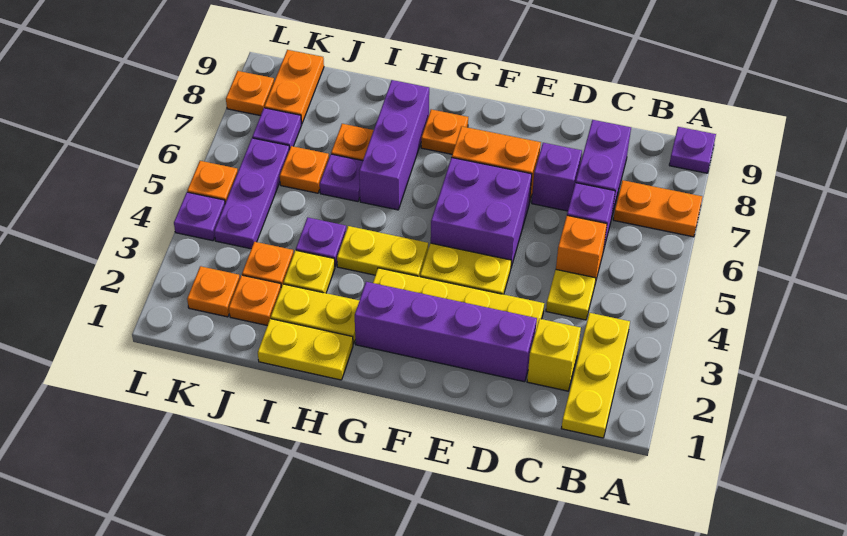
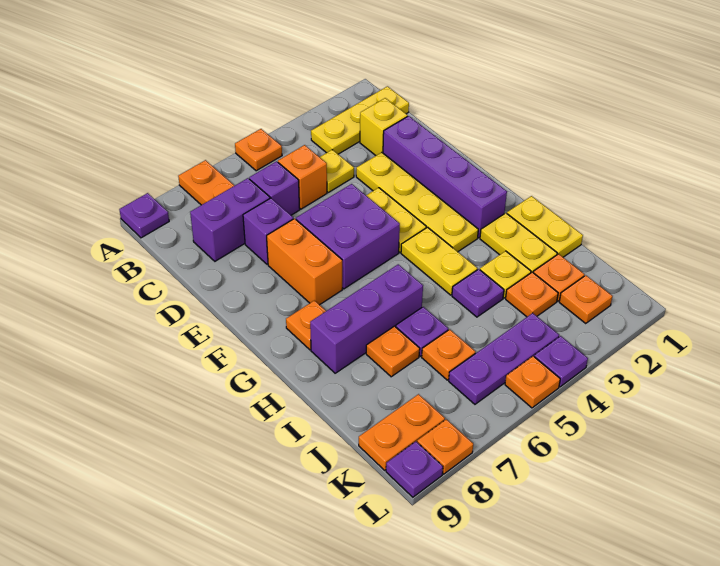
none -> orange 1x1 plate [235,129,282,171]
purple 1x1 plate [252,108,302,150] -> purple 1x1 plate moved to [386,442,443,497]

